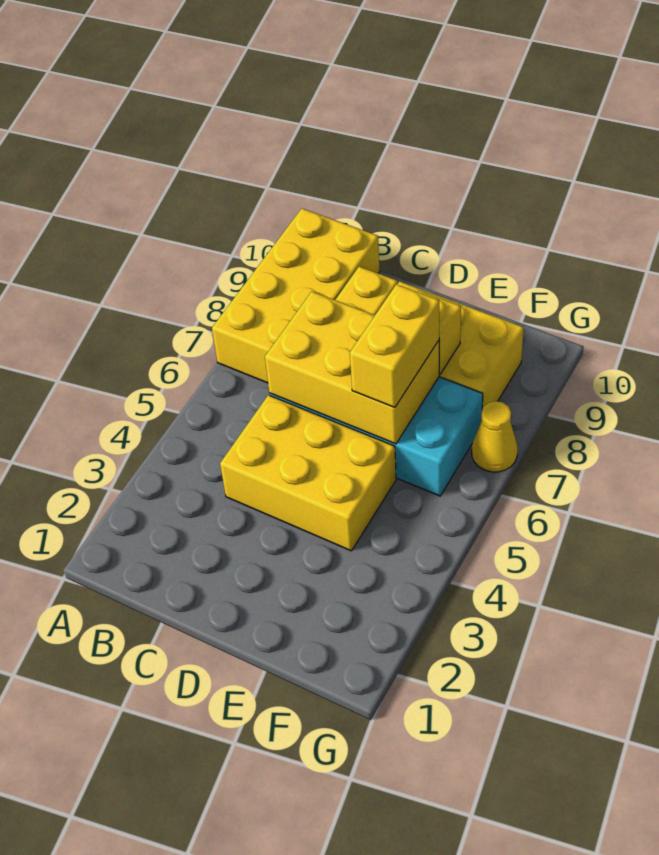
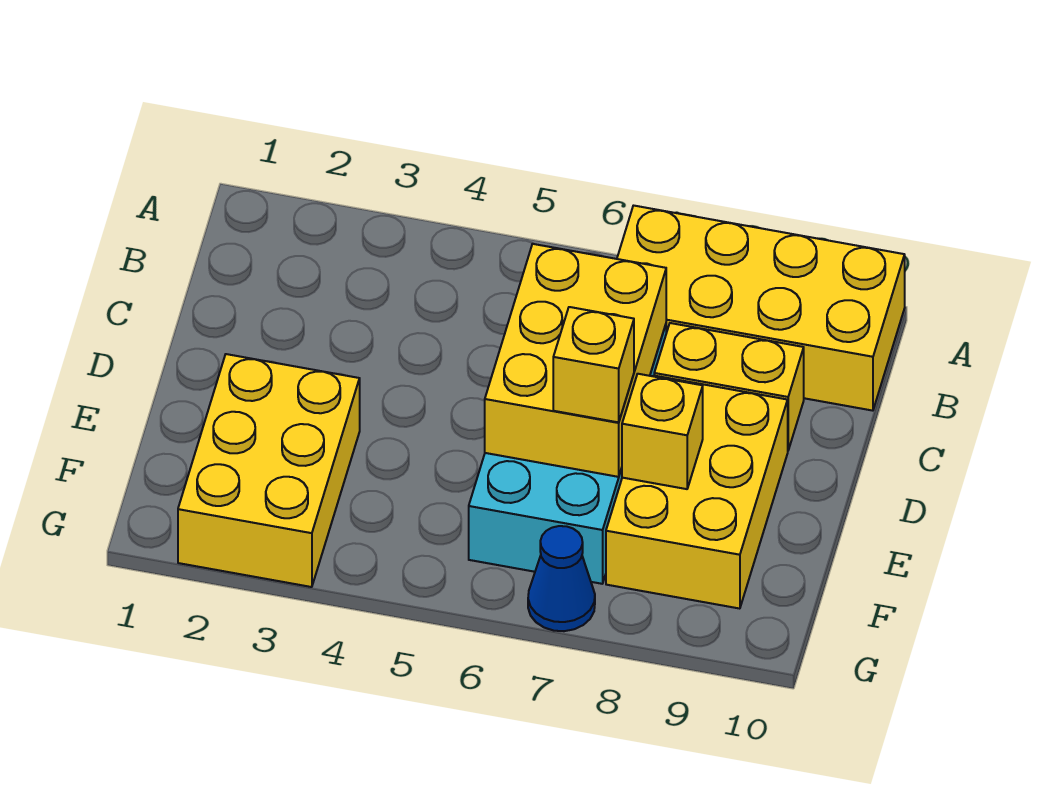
yellow 2x3 brick [220,395,396,551] -> yellow 2x3 brick moved to [178,354,360,587]
yellow 1x2 brick [350,284,439,407] -> yellow 1x1 brick [553,307,634,422]
yellow 1x1 cone [472,401,518,472] -> blue 1x1 cone [528,526,595,631]

